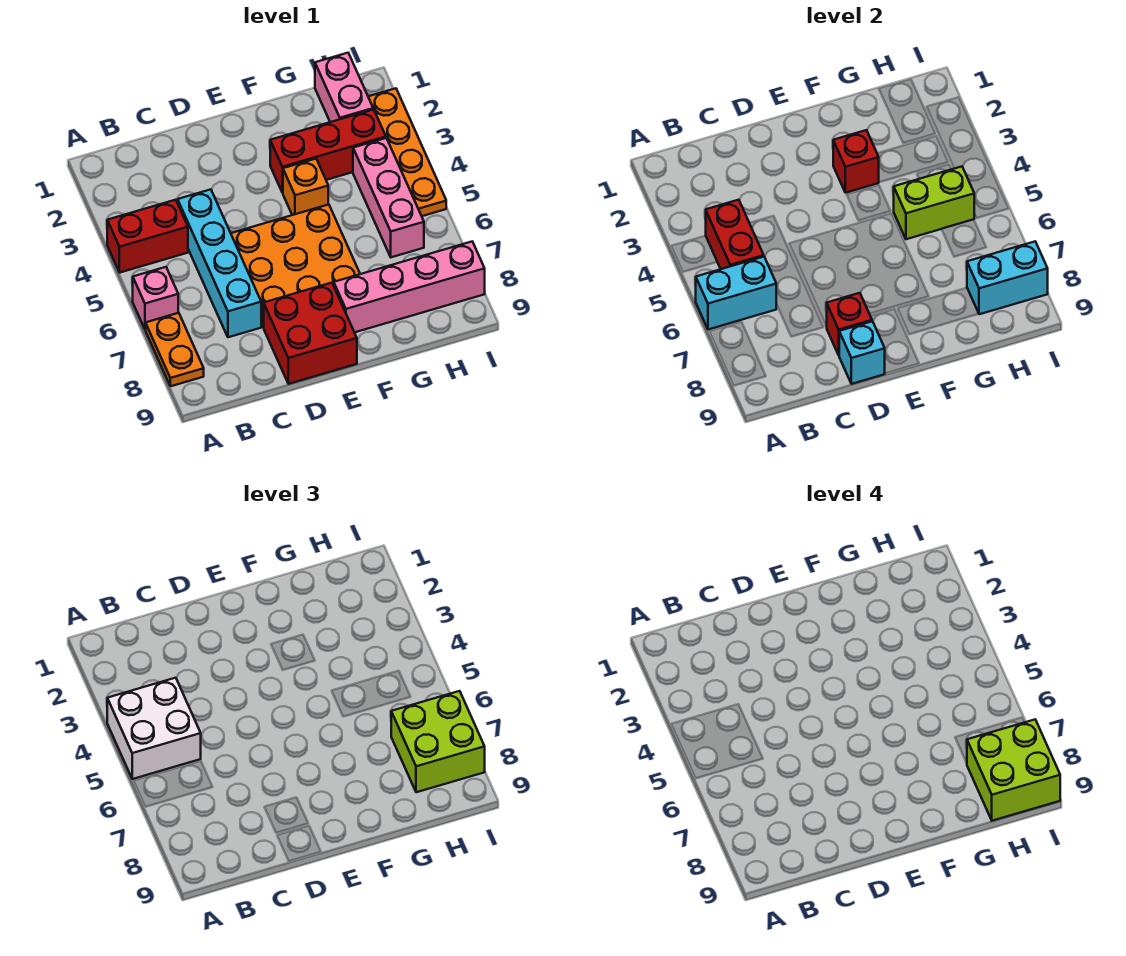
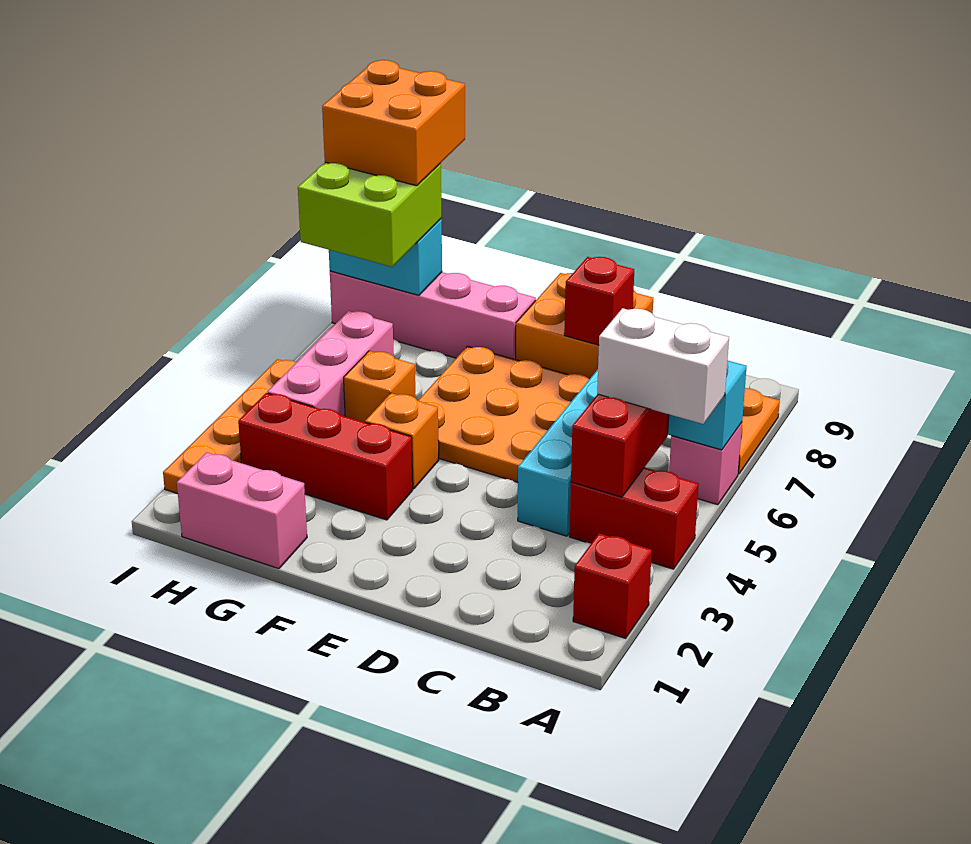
white 2x2 brick [107,678,201,779] -> white 1x2 brick [597,308,729,424]
red 2x2 brick [264,283,357,384] -> orange 2x2 brick [516,273,653,379]
cyan 1x1 brick [839,321,885,384] -> none
red 1x1 brick [833,130,879,193] -> red 1x1 brick moved to [573,533,652,638]
none -> orange 1x1 brick [344,351,416,422]
lime 1x2 brick [894,167,974,239] -> none
pink 1x2 brick [315,53,373,122] -> pink 1x2 brick turned to [177,452,307,569]
lime 2x2 brick [967,720,1060,821] -> orange 2x2 brick [322,60,465,186]

